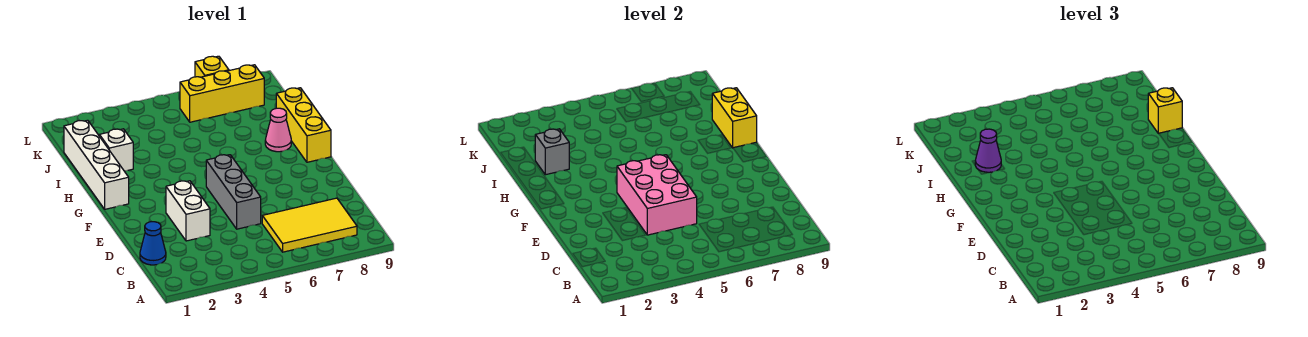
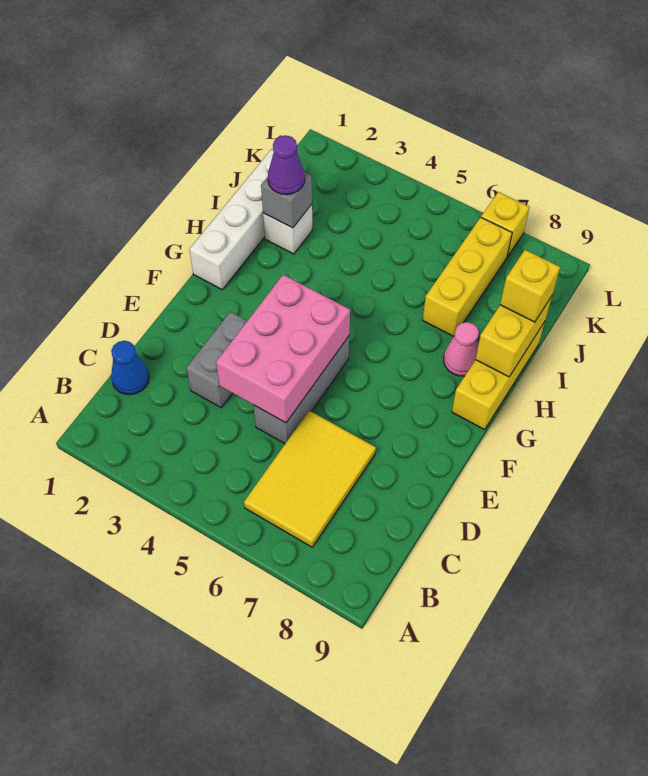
yellow 2x3 tile [262,198,357,252] -> yellow 2x3 tile turned to [244,411,376,547]
white 1x2 brick [166,181,210,241] -> grey 1x2 brick [187,312,247,408]
yellow 1x3 brick [180,65,264,122] -> yellow 1x3 brick turned to [423,217,512,337]

